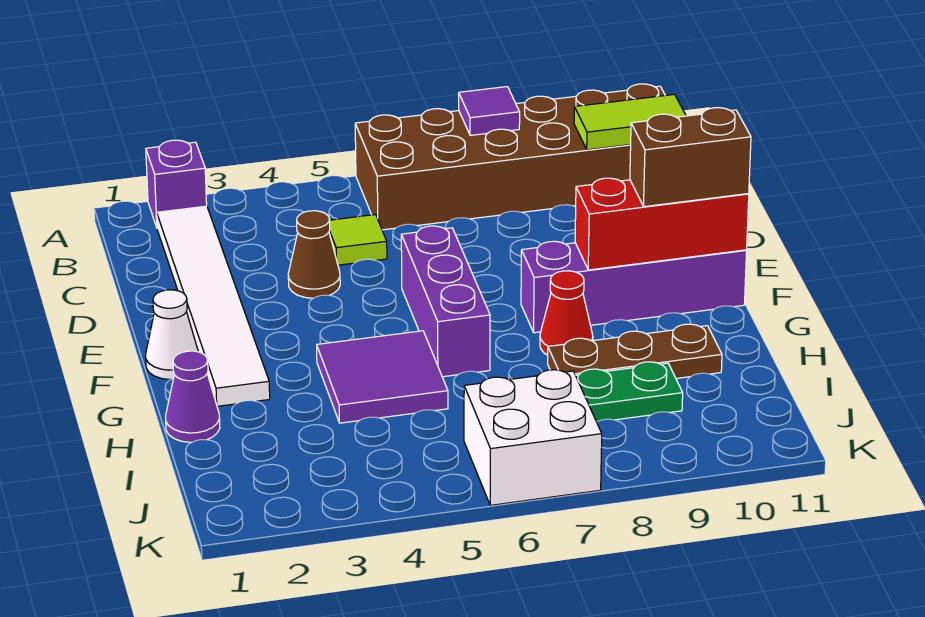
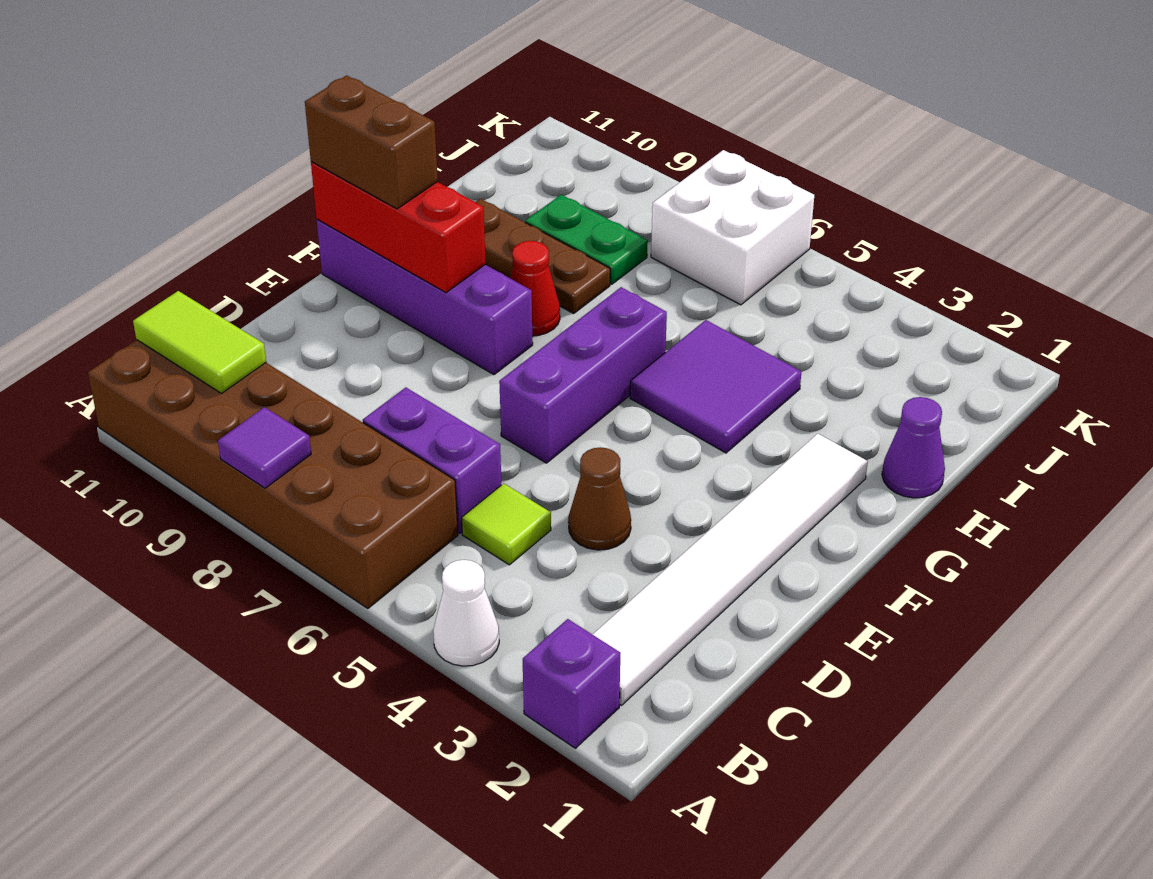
none -> purple 1x2 brick [363,387,501,533]
white 1x1 cone [146,290,198,379] -> white 1x1 cone moved to [433,560,499,666]

